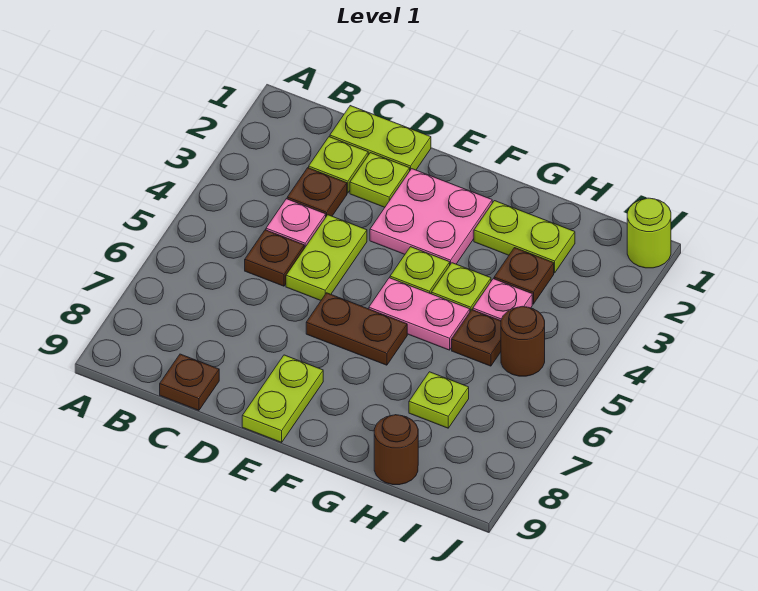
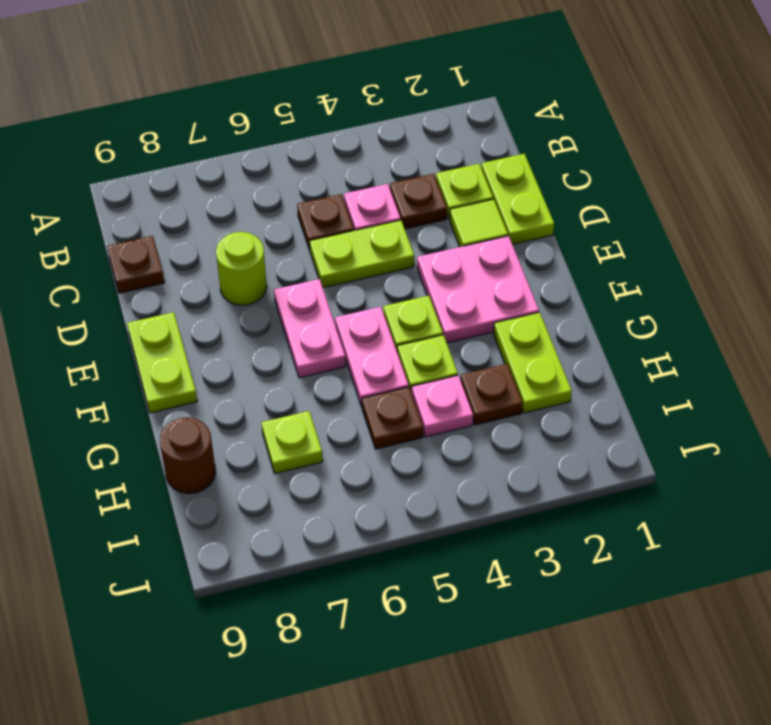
lime 1x1 plate [350,153,410,207] -> lime 1x1 tile [450,199,508,247]
brown 1x2 plate [306,293,407,365] -> pink 1x2 plate [274,279,346,378]
lime 1x2 plate [242,355,323,442] -> lime 1x2 plate turned to [127,312,197,413]
brown 1x1 round brick [501,306,545,376] -> none
lime 1x1 round brick [627,198,671,268] -> lime 1x1 round brick moved to [216,232,267,305]

